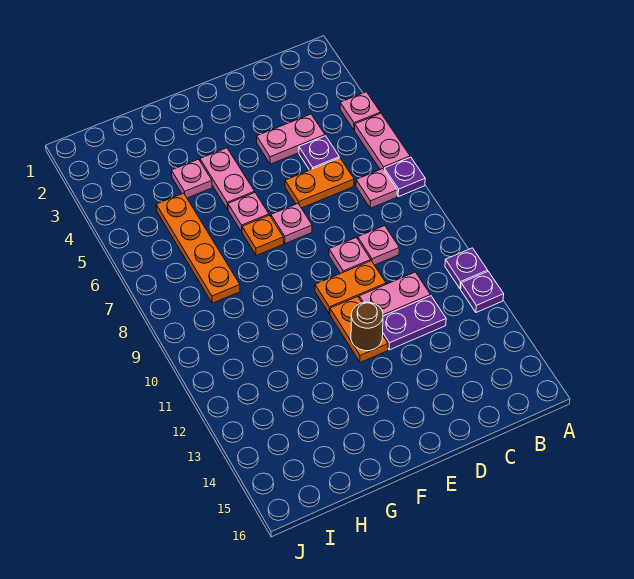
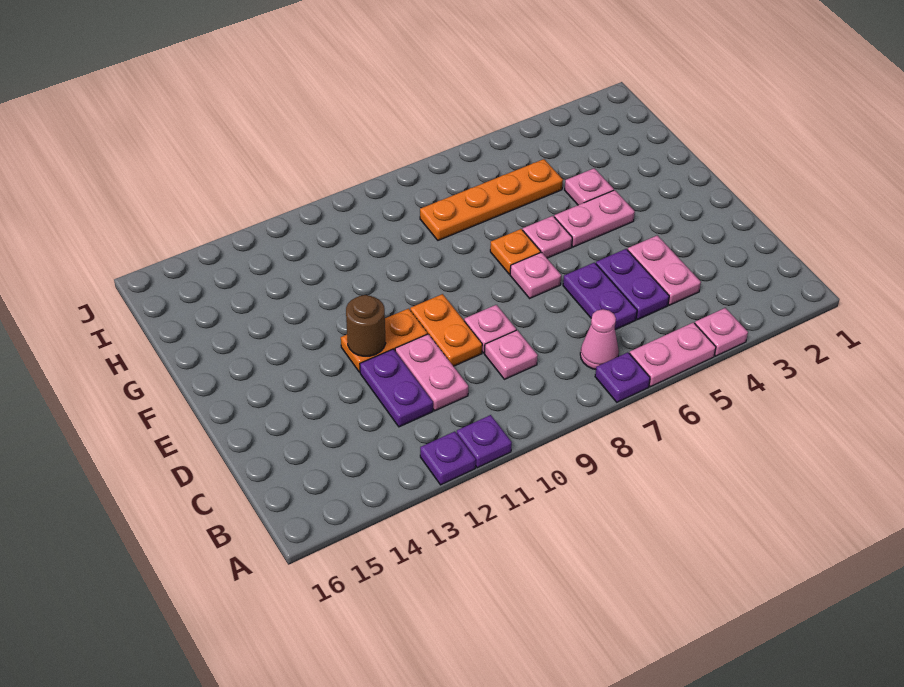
pink 1x1 plate [356,169,397,208] -> pink 1x1 cone [580,309,619,369]
purple 1x1 plate [299,136,339,170] -> purple 1x2 plate [596,249,669,320]
orange 1x2 plate [285,158,354,208] -> purple 1x2 plate [563,262,637,330]

